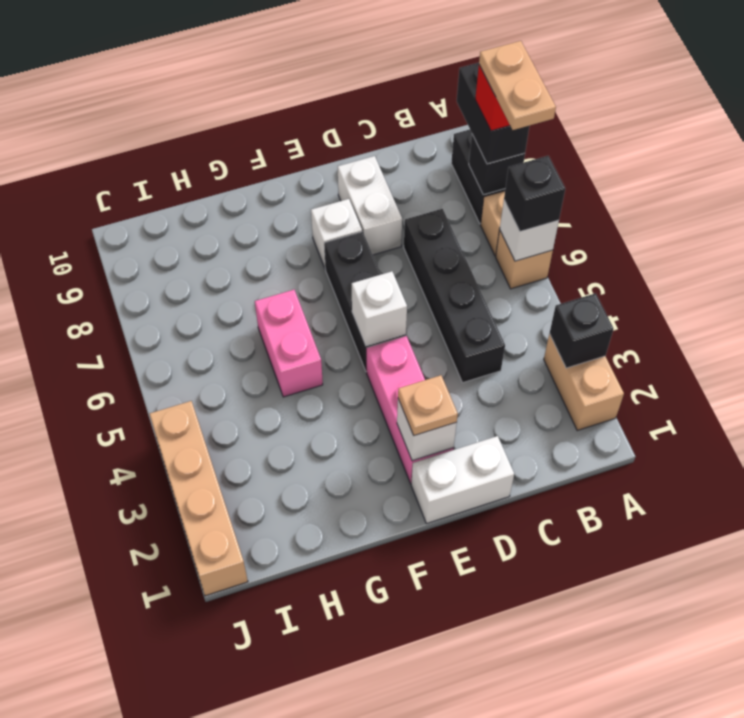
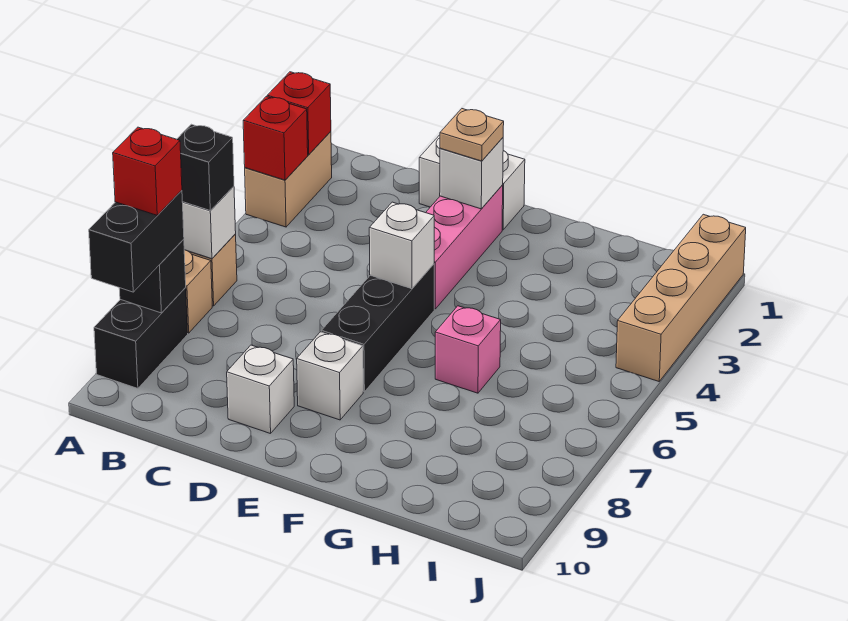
none -> red 1x1 brick [267,72,331,155]
black 1x1 brick [549,293,613,368] -> red 1x1 brick [243,97,308,180]
tan 1x2 plate [479,41,556,130] -> none
black 1x4 brick [404,209,505,383] -> none
white 1x2 brick [338,156,402,255] -> white 1x1 brick [227,345,294,434]
pink 1x2 brick [255,290,323,397] -> pink 1x1 brick [435,306,501,393]

